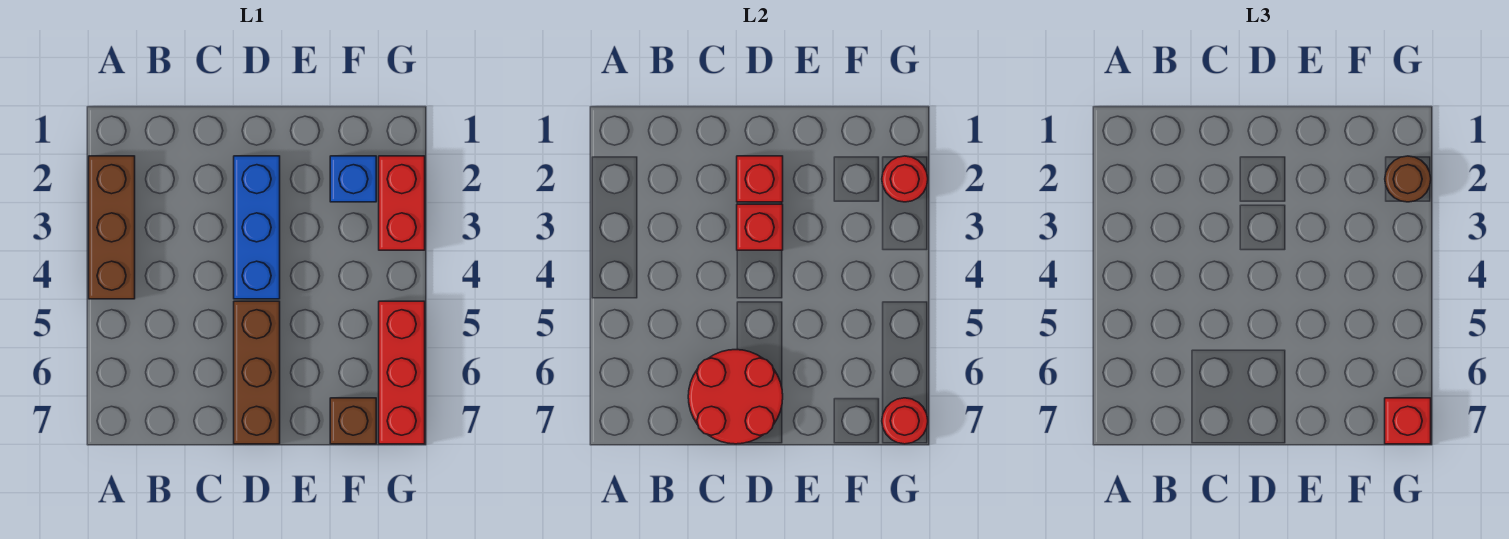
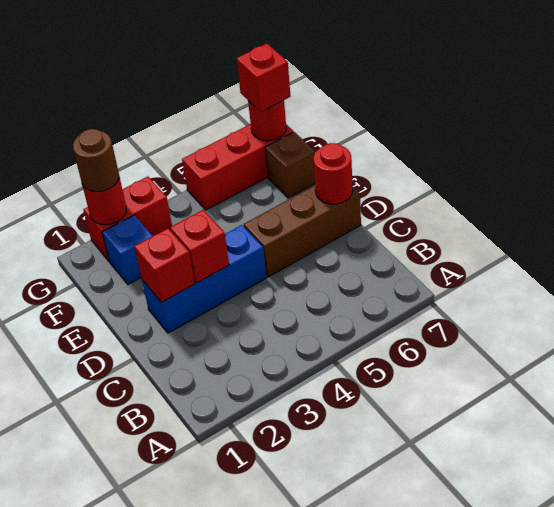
brown 1x3 brick [89,156,135,299] -> none
red 2x2 round brick [688,350,783,444] -> red 1x1 round brick [313,143,353,204]

